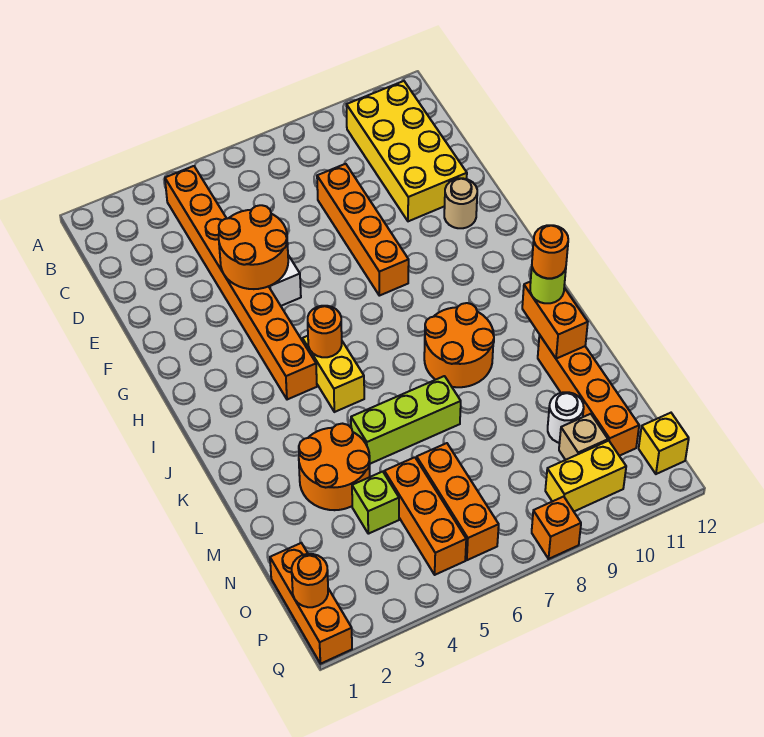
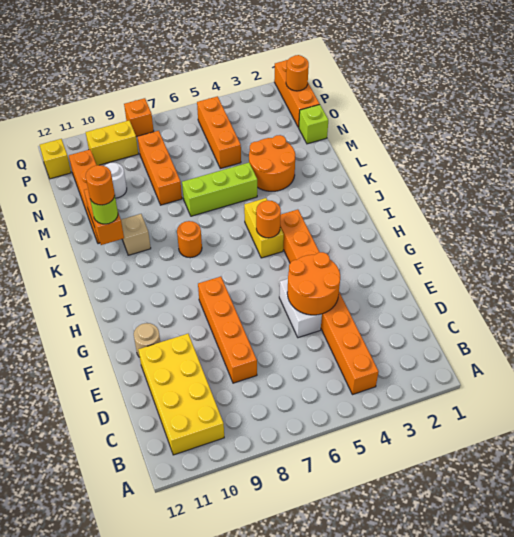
orange 2x2 round brick [424,303,494,387] -> orange 1x1 round brick [177,221,202,258]
lime 1x1 brick [352,472,399,534] -> lime 1x1 brick moved to [299,105,328,144]
orange 1x3 brick [417,443,499,560] -> orange 1x3 brick moved to [137,131,182,205]
tan 1x1 brick [559,414,608,460] -> tan 1x1 brick moved to [121,214,151,255]

